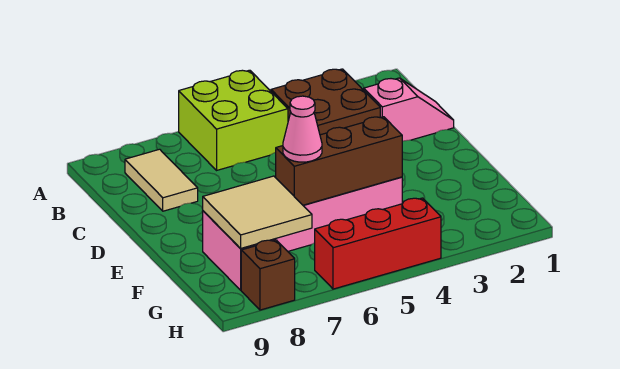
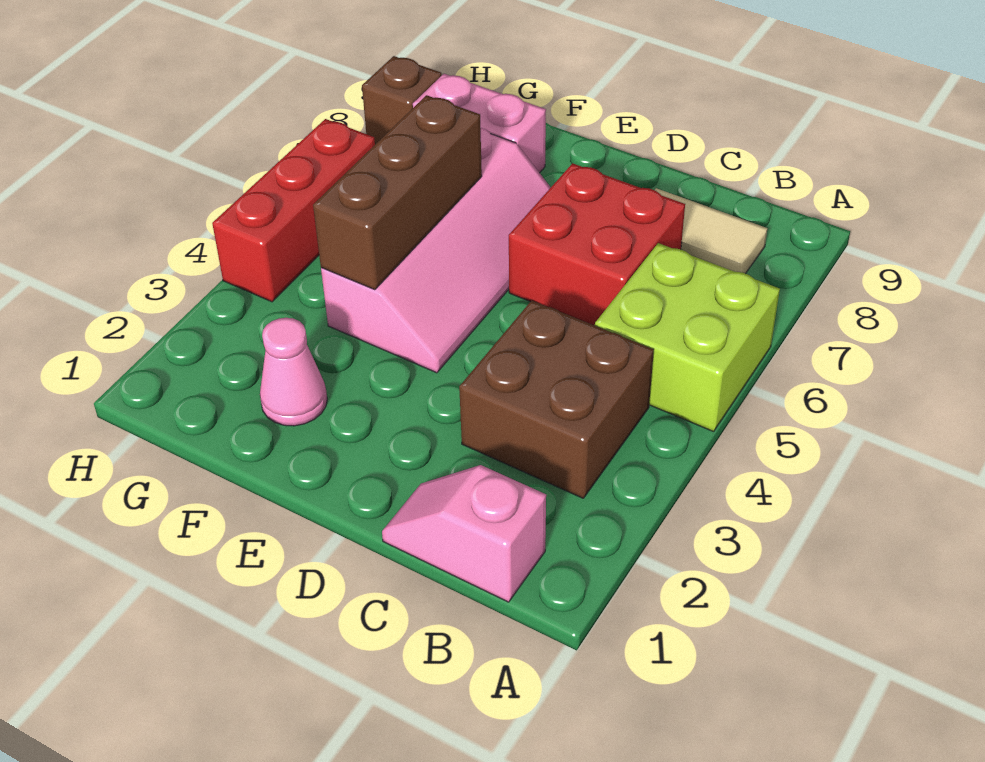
pink 1x2 slope [364,78,454,142] -> pink 1x2 slope turned to [382,465,546,602]
none -> red 2x2 brick [509,163,685,325]
pink 1x1 cone [283,96,322,162] -> pink 1x1 cone moved to [260,318,327,426]
tan 2x2 tile [203,176,312,249] -> none

